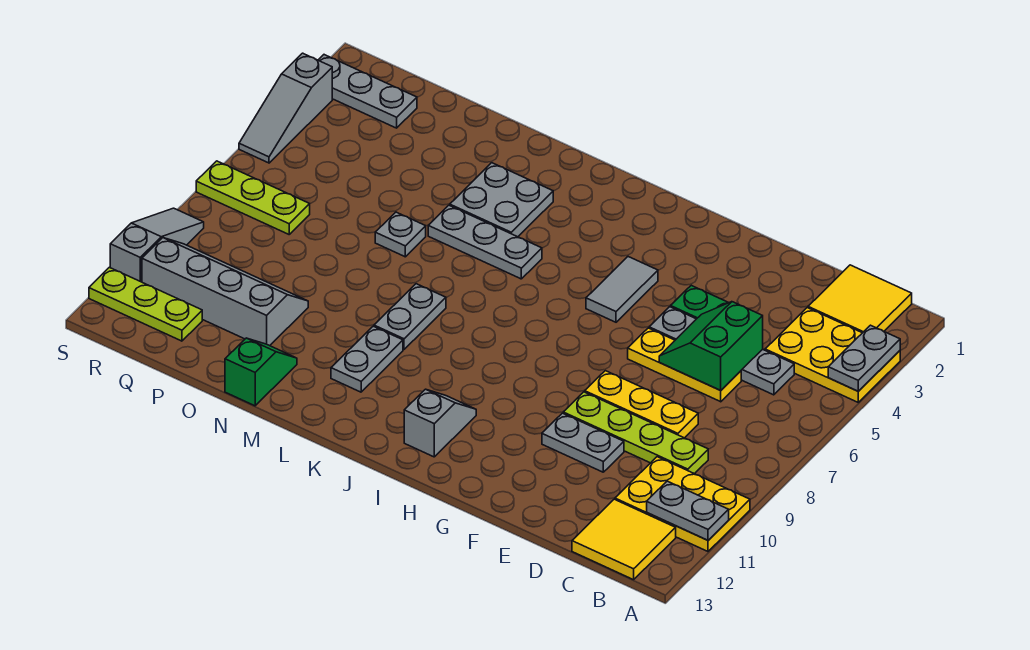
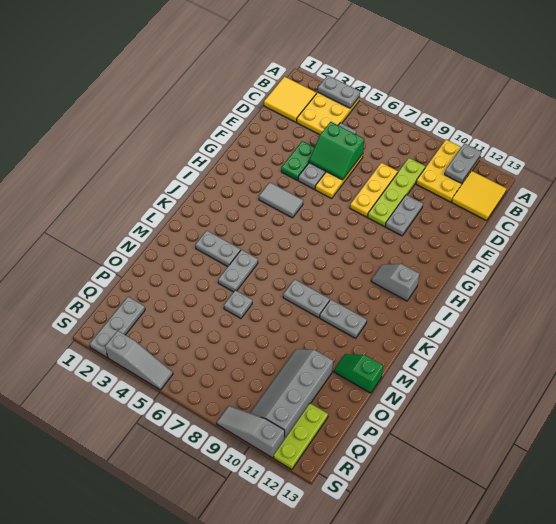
grey 1x3 plate [428,205,542,279] -> grey 1x2 plate [218,250,258,292]
grey 2x2 plate [450,163,553,237] -> grey 1x2 plate [195,231,241,267]
lime 1x3 plate [196,161,310,234] -> none

